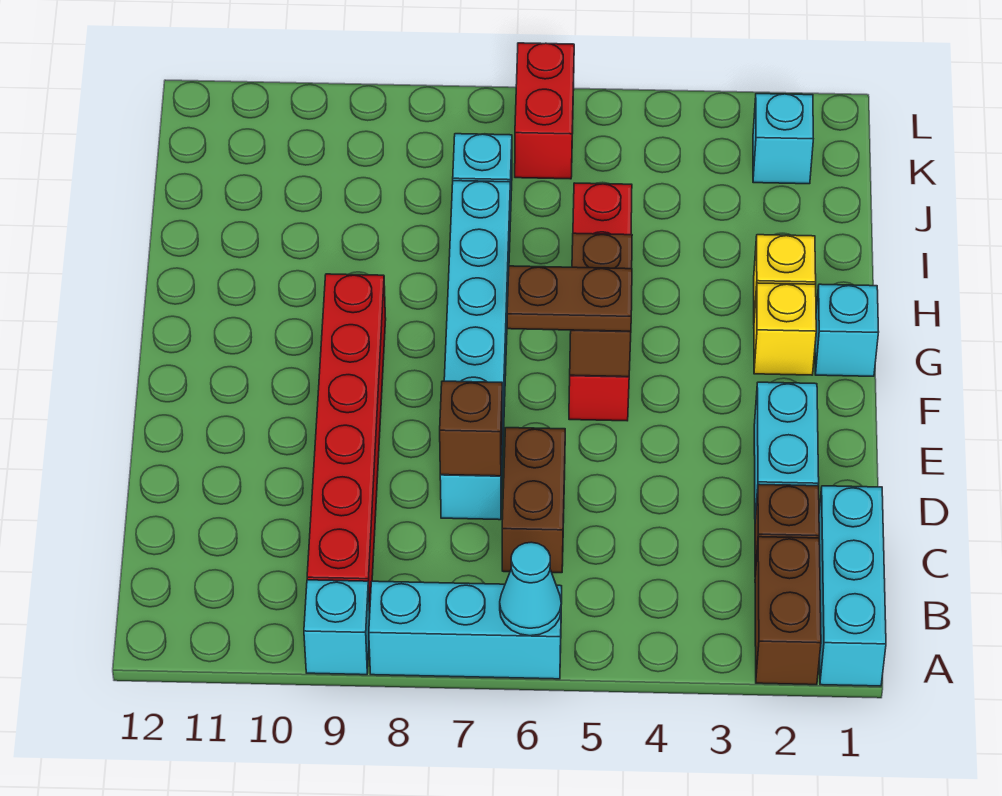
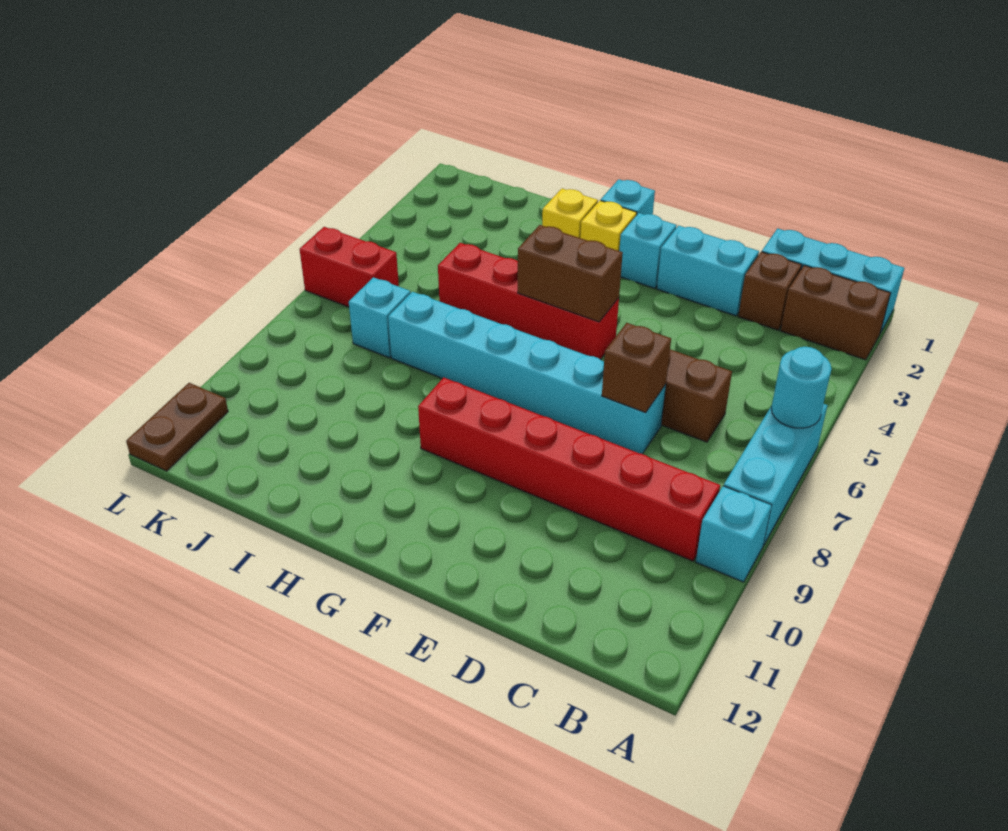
cyan 1x1 cone [500,542,561,636] -> cyan 1x1 round brick [771,347,831,428]
brown 1x2 plate [507,266,632,331] -> brown 1x2 plate moved to [126,383,228,471]
cyan 1x1 brick [753,94,813,184] -> cyan 1x1 brick moved to [619,213,677,288]

